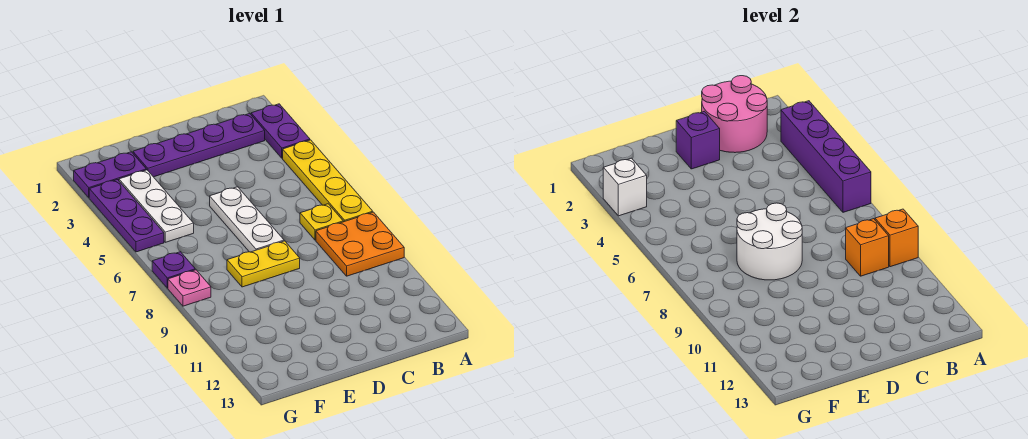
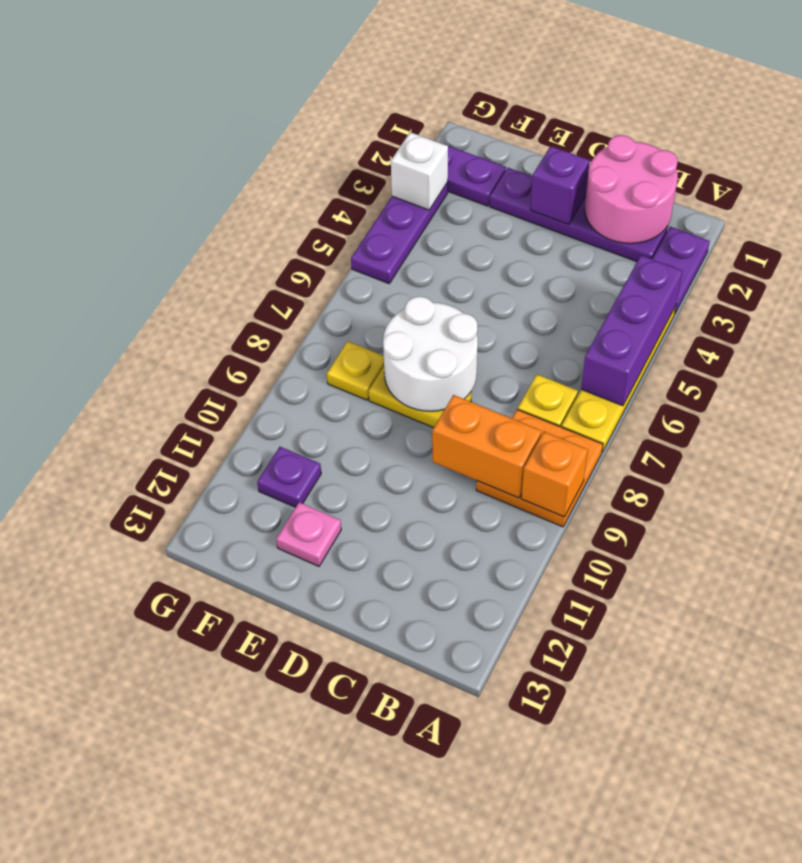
purple 1x4 brick [781,101,871,212] -> purple 1x3 brick [581,255,682,406]
orange 1x1 brick [846,219,889,276] -> orange 1x2 brick [432,395,542,498]
white 1x3 plate [210,187,284,252] -> none
white 1x3 plate [119,170,194,242] -> none
none -> yellow 1x1 plate [327,341,384,400]
purple 1x1 plate [152,252,195,288] -> purple 1x1 plate moved to [257,447,321,507]
pink 1x1 plate [168,270,211,306] -> pink 1x1 plate moved to [276,502,341,566]

